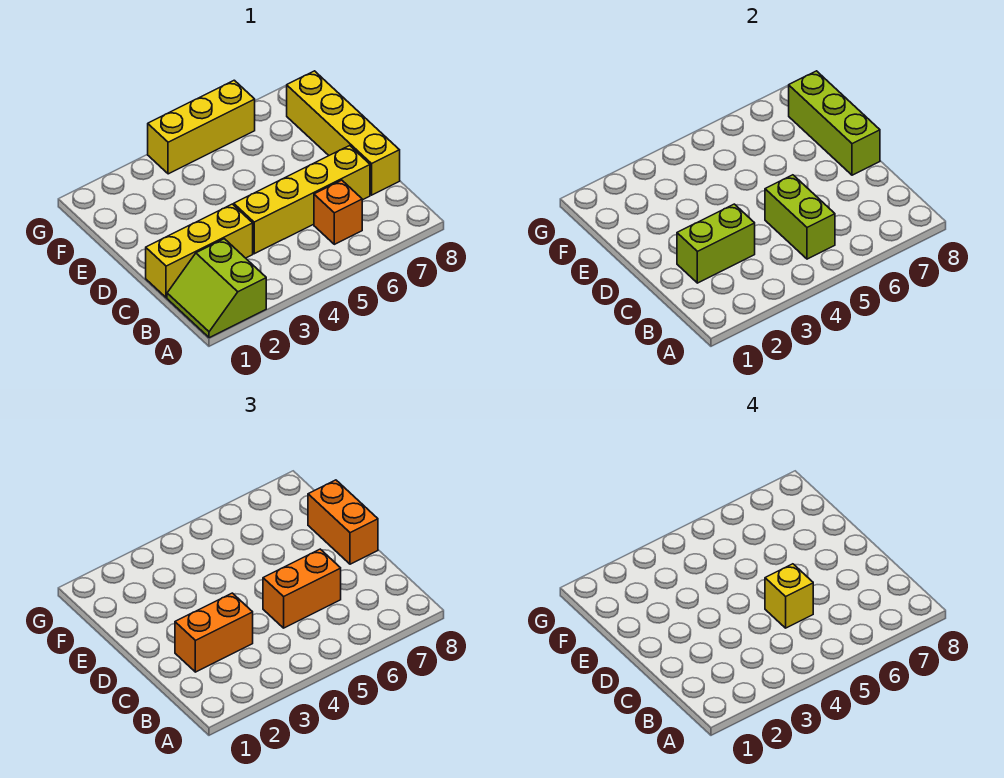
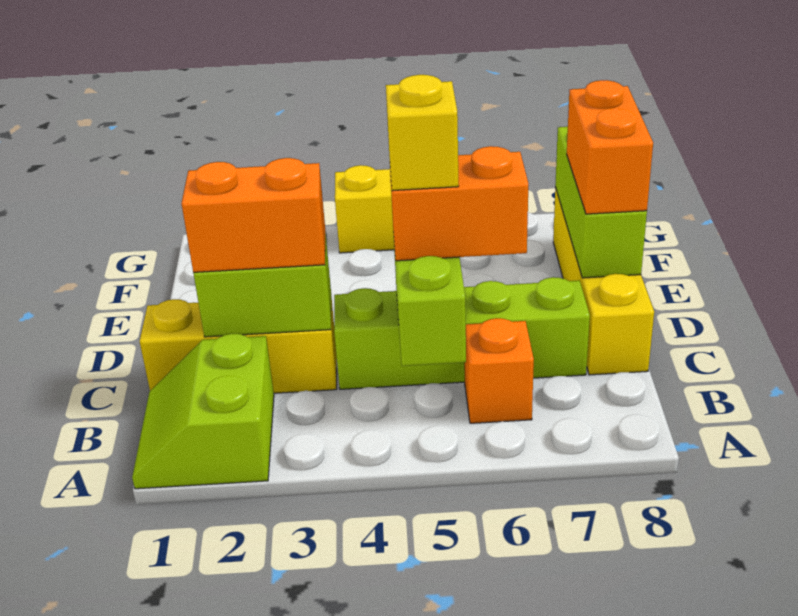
yellow 1x4 brick [234,146,370,254] -> lime 1x4 brick [334,277,590,389]

